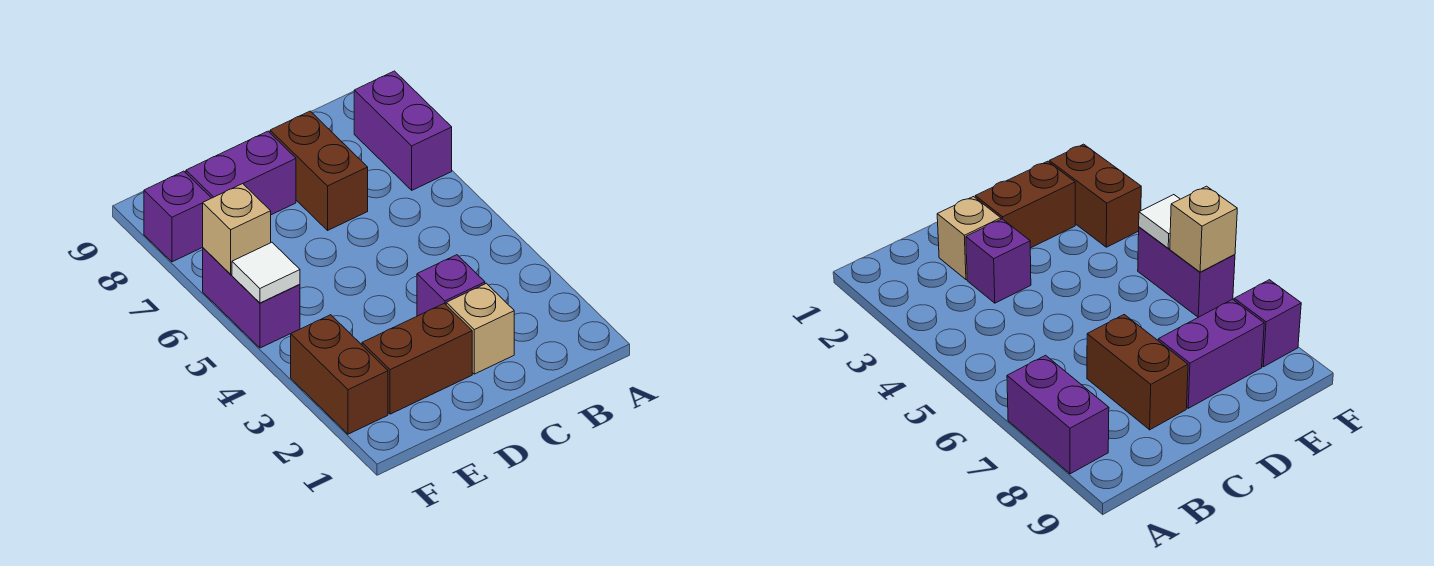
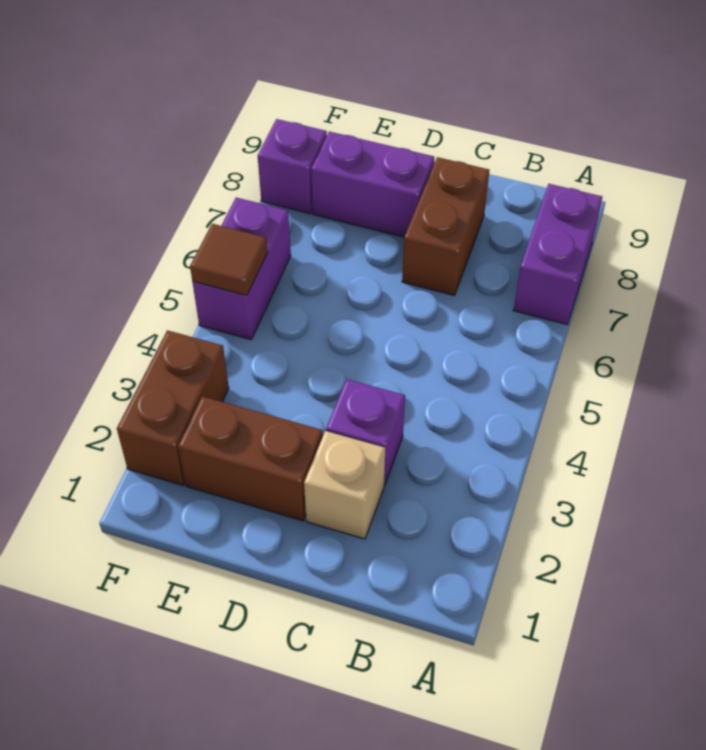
white 1x1 tile [232,242,300,303] -> brown 1x1 tile [190,224,267,295]
tan 1x1 brick [203,184,271,274] -> none

